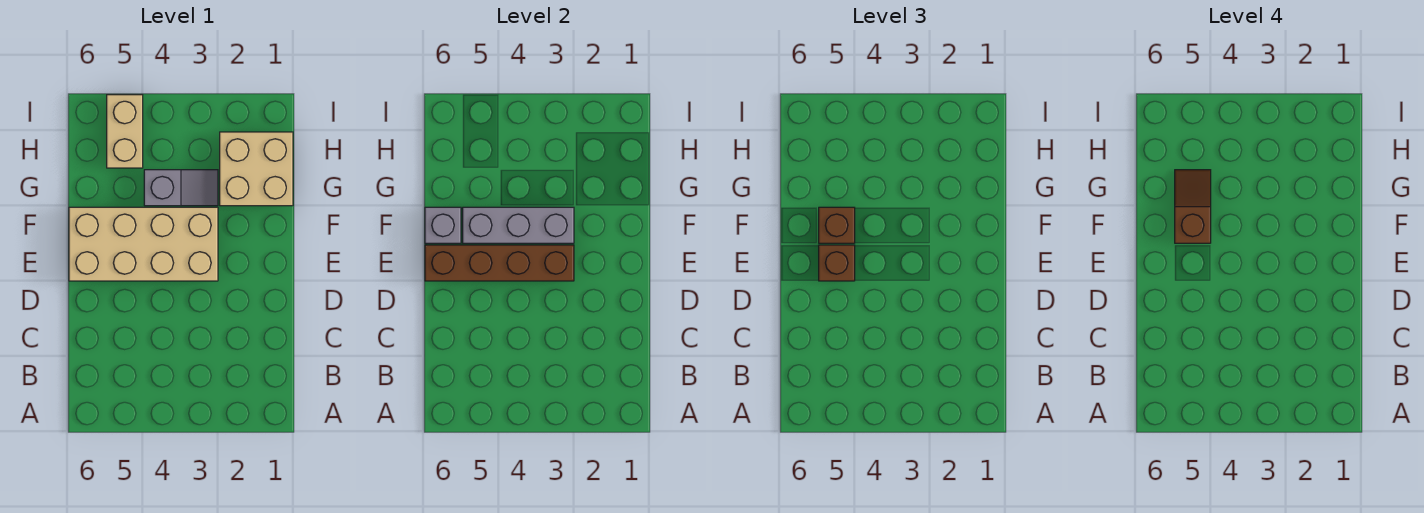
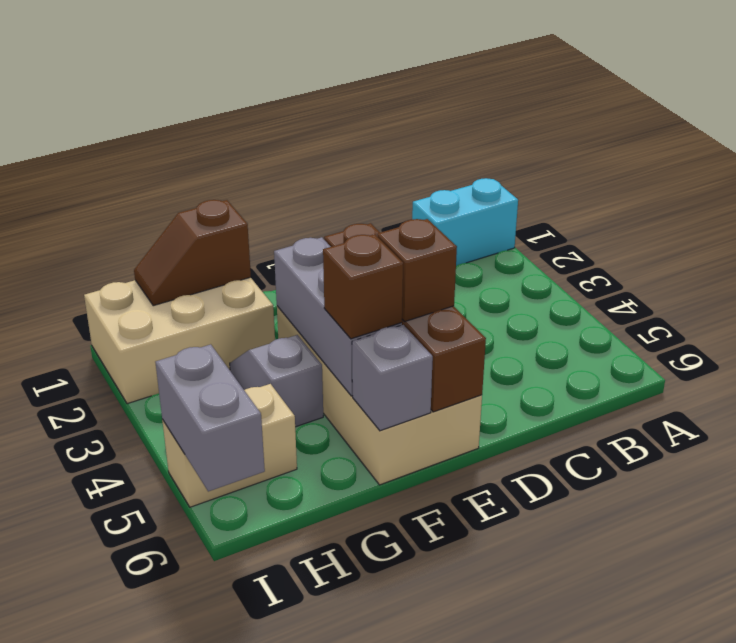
none -> cyan 1x2 brick [412,178,518,266]
brown 1x2 slope [1175,170,1211,243] -> brown 1x2 slope moved to [134,200,251,306]
tan 2x2 brick [220,132,293,206] -> tan 2x3 brick [84,277,275,404]
none -> grey 1x2 brick [155,344,265,492]

